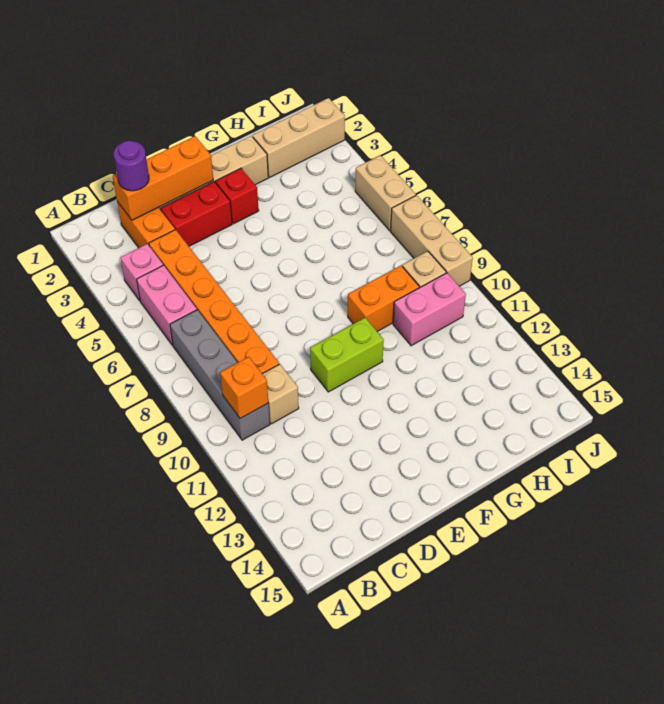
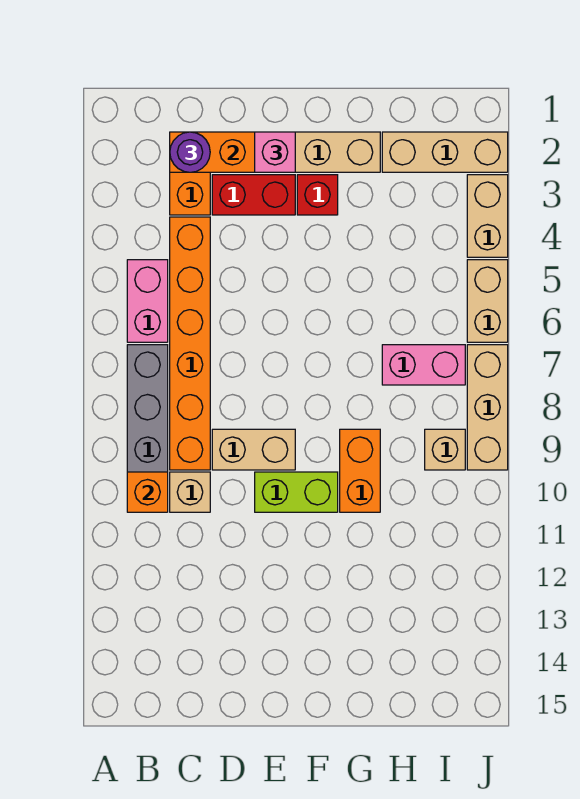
pink 1x1 brick [120,244,163,301] -> pink 1x1 brick moved to [255,132,295,172]
none -> tan 1x2 brick [212,429,295,470]
orange 1x2 brick [348,266,419,331] -> orange 1x2 brick turned to [340,429,380,512]
pink 1x2 brick [393,273,466,346] -> pink 1x2 brick moved to [382,345,465,385]
none -> tan 1x2 brick [467,175,508,257]

